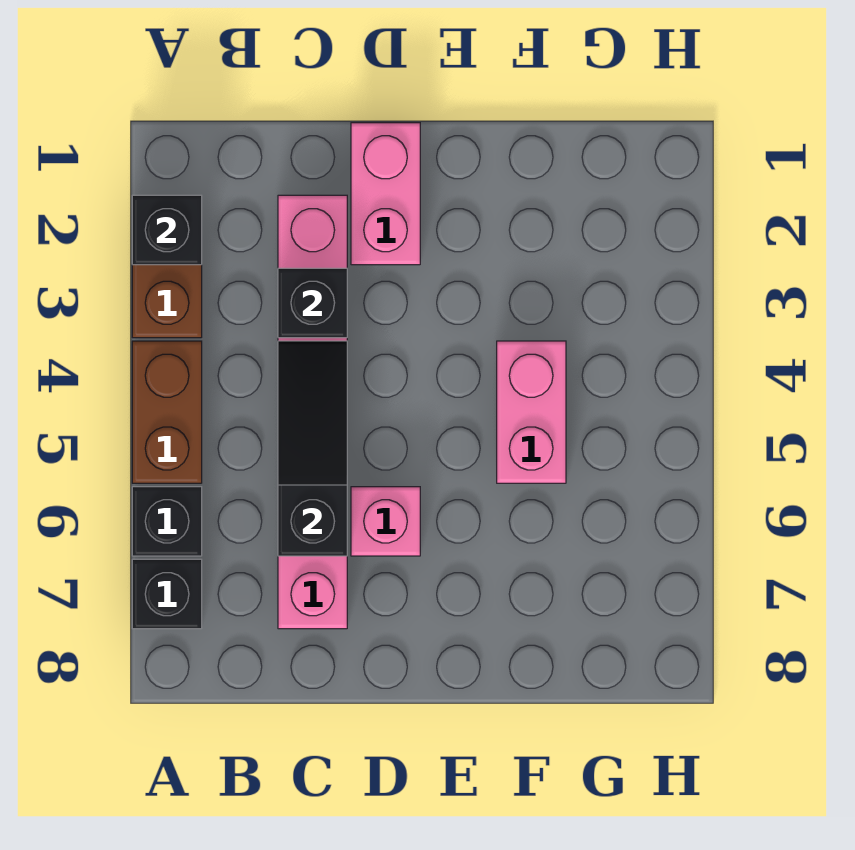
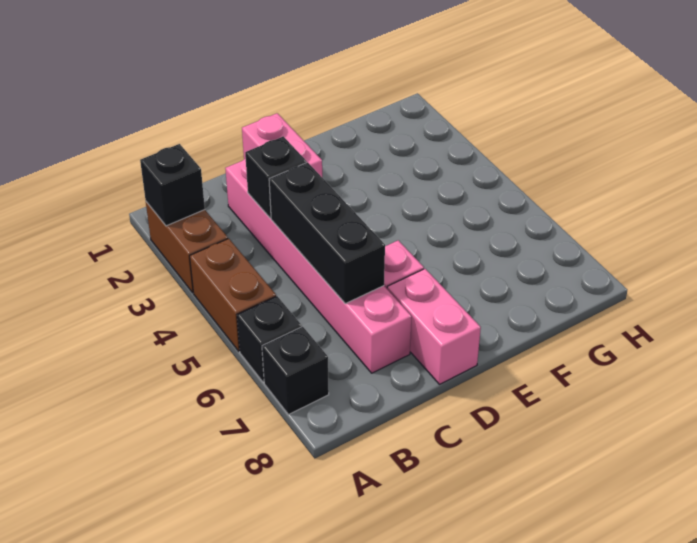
black 1x3 slope [278,341,347,556] -> black 1x3 brick [269,162,385,304]
pink 1x2 brick [497,341,566,483] -> pink 1x2 brick moved to [387,269,481,384]

